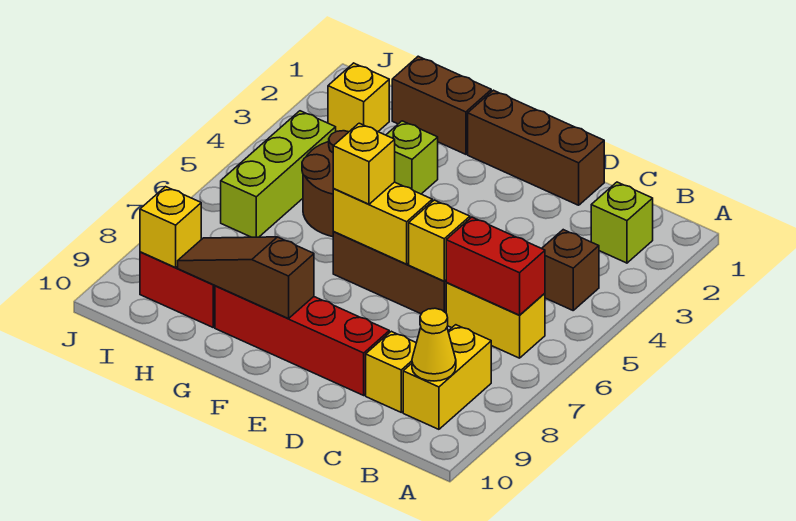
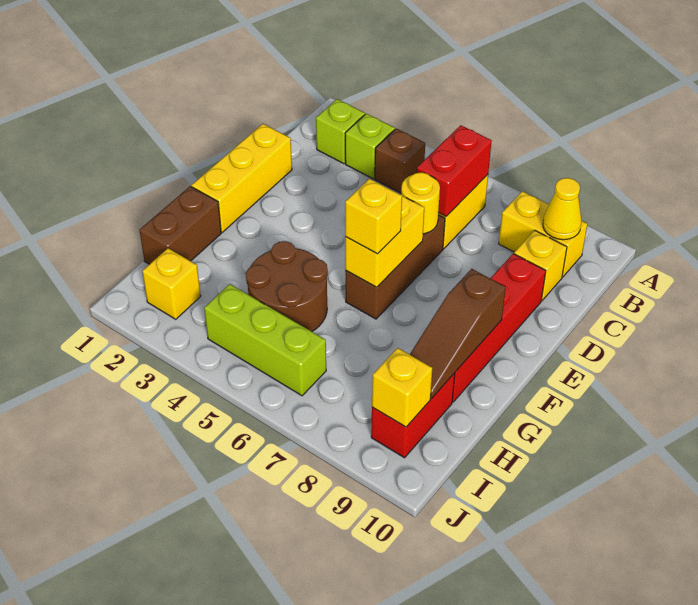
brown 1x3 brick [468,90,604,205] -> yellow 1x3 brick [191,124,292,232]
yellow 1x1 brick [409,200,470,281] -> yellow 1x1 round brick [401,173,440,234]
lime 1x1 brick [386,121,438,194] -> lime 1x1 brick moved to [345,114,395,179]

